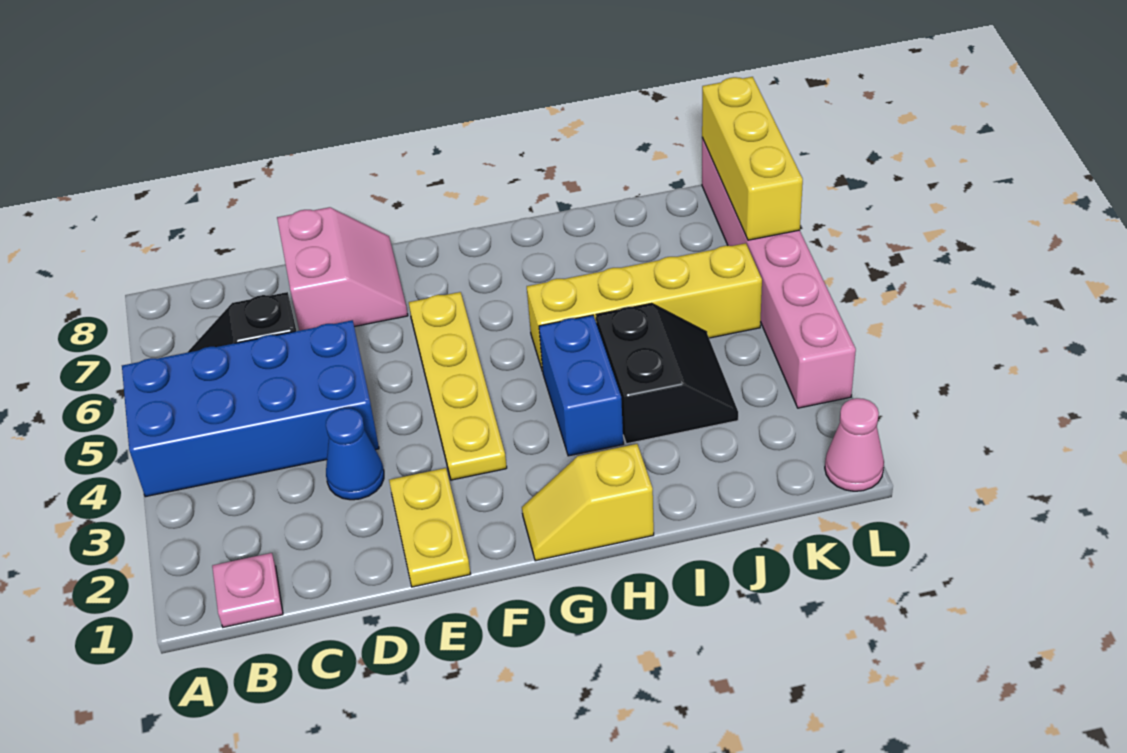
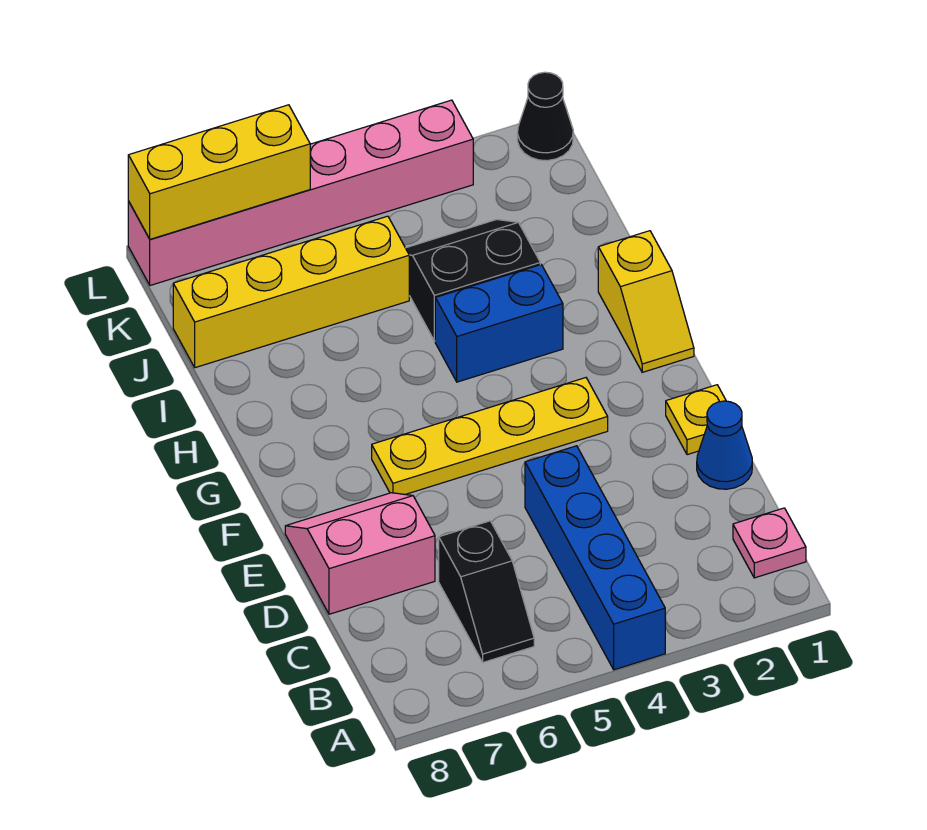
blue 2x4 brick [122,320,379,497] -> blue 1x4 brick [525,446,665,670]
blue 1x1 cone [326,408,384,500] -> blue 1x1 cone moved to [697,401,752,489]
yellow 1x2 plate [389,468,471,587] -> yellow 1x1 plate [666,385,726,455]
yellow 1x4 brick [527,243,762,371] -> yellow 1x4 brick turned to [173,216,409,368]
pink 1x1 cone [825,398,884,491] -> black 1x1 cone [517,72,573,161]

